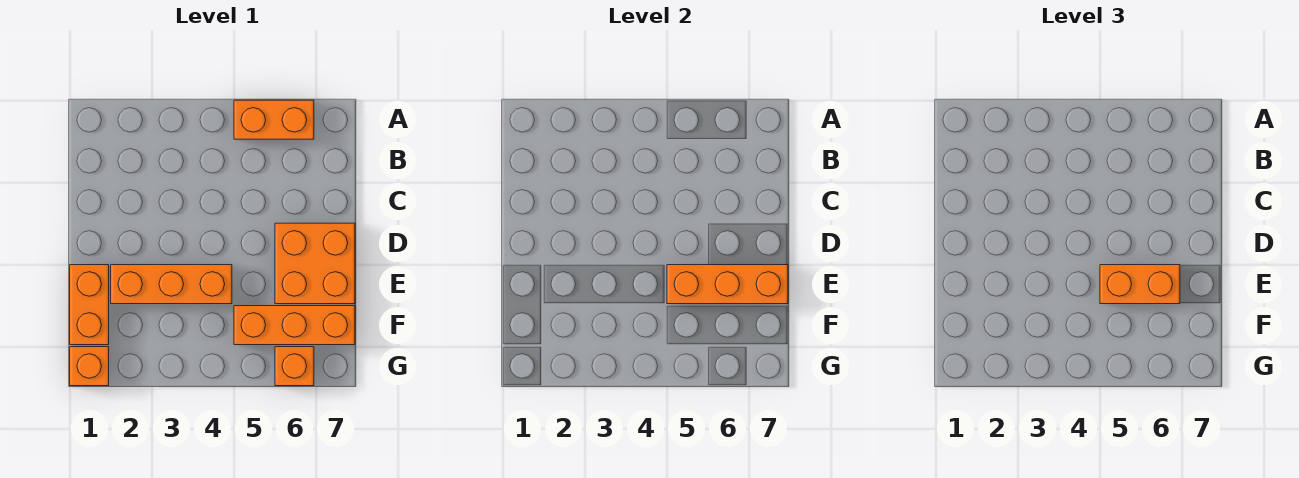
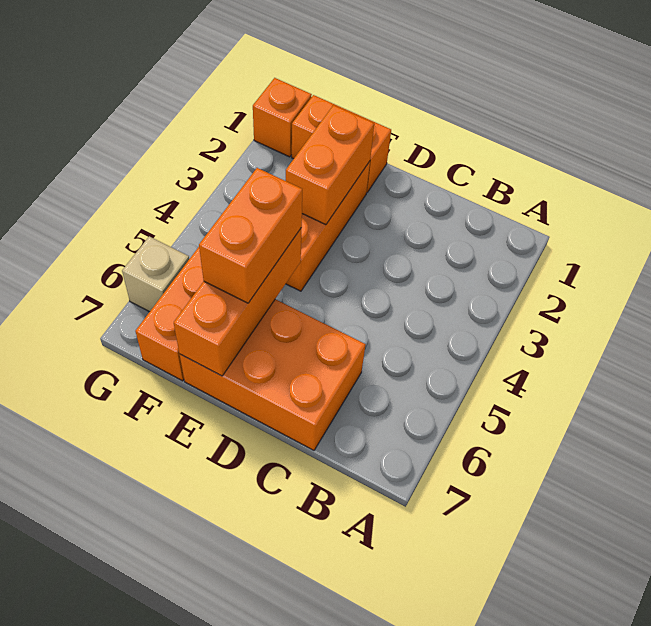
orange 1x2 brick [234,100,314,139] -> orange 1x2 brick moved to [286,105,374,225]
orange 2x2 brick [275,223,355,304] -> orange 2x3 brick [180,299,366,450]
orange 1x1 brick [275,347,314,386] -> tan 1x1 brick [122,236,189,312]

